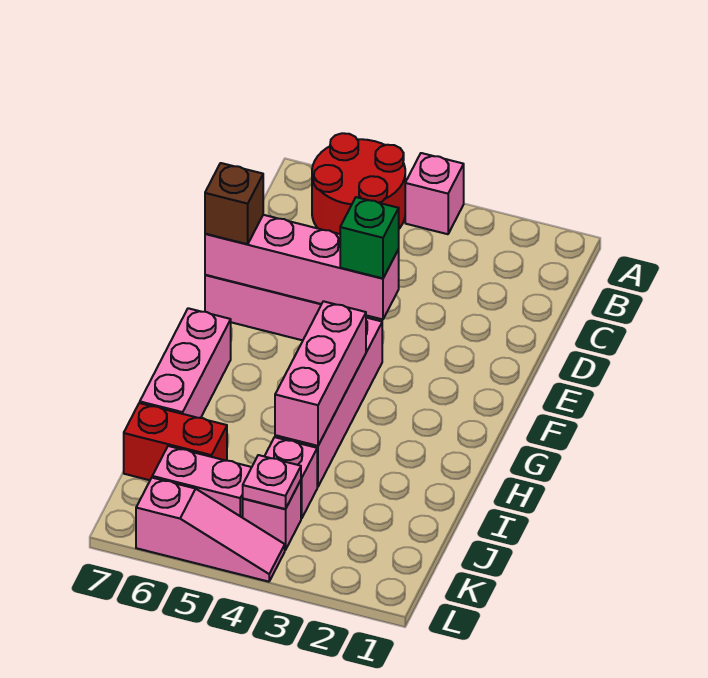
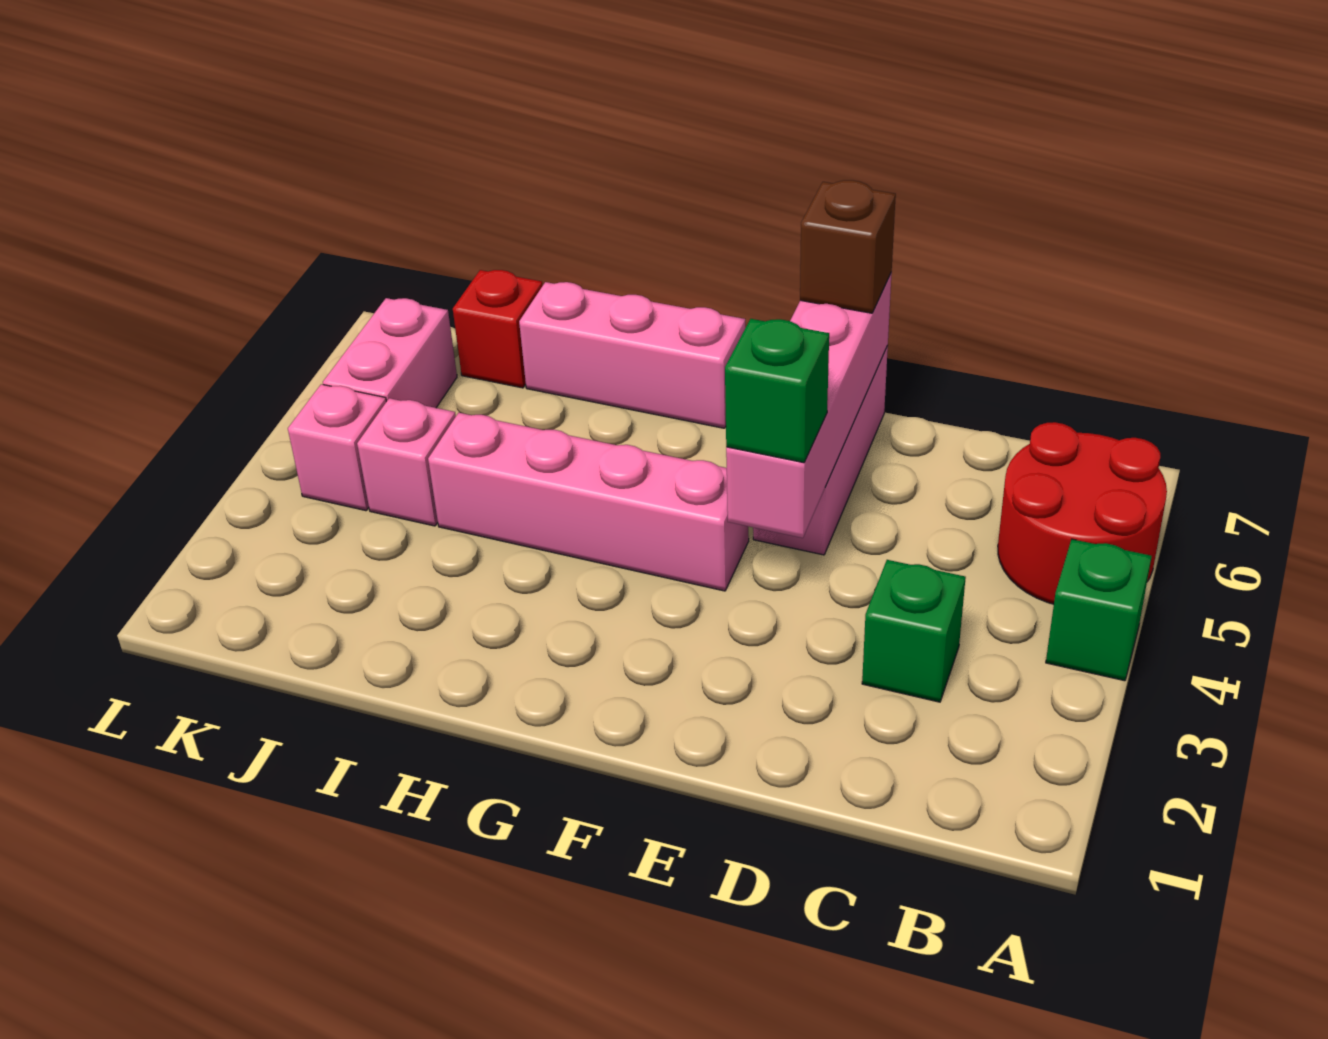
pink 1x1 brick [405,153,464,234] -> green 1x1 brick [1046,539,1152,681]
none -> green 1x1 brick [862,560,966,702]
pink 1x3 brick [275,301,366,446] -> none
red 1x2 brick [124,403,227,480] -> red 1x1 brick [453,270,542,388]
pink 1x1 plate [243,455,301,509] -> none
pink 1x3 slope [136,478,285,582] -> none

